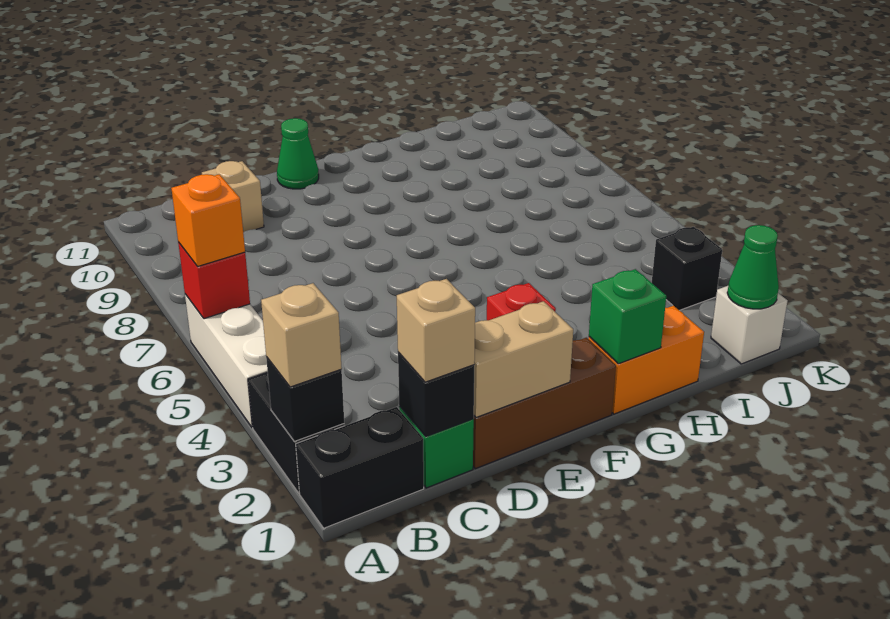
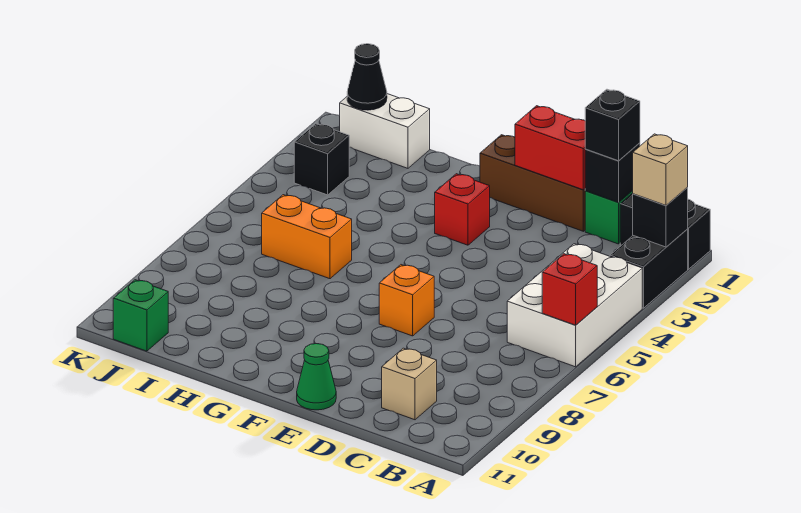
white 1x3 brick [185,294,268,427] -> white 2x3 brick [507,244,642,367]
orange 1x1 brick [171,174,245,267] -> orange 1x1 brick moved to [379,265,434,336]
tan 1x1 brick [397,279,475,382] -> black 1x1 brick [585,89,640,161]
tan 1x2 brick [474,301,573,418] -> red 1x2 brick [515,106,585,190]
orange 1x2 brick [589,306,704,414] -> orange 1x2 brick moved to [262,195,352,279]
green 1x1 brick [589,269,666,364] -> green 1x1 brick moved to [113,280,168,351]
white 1x1 brick [711,286,787,364] -> white 1x2 brick [340,94,430,168]
green 1x1 cone [727,225,779,309] -> black 1x1 cone [347,44,387,110]

